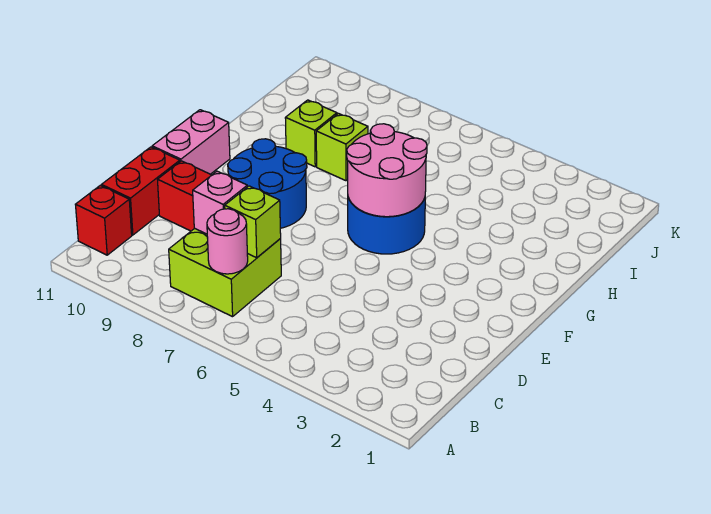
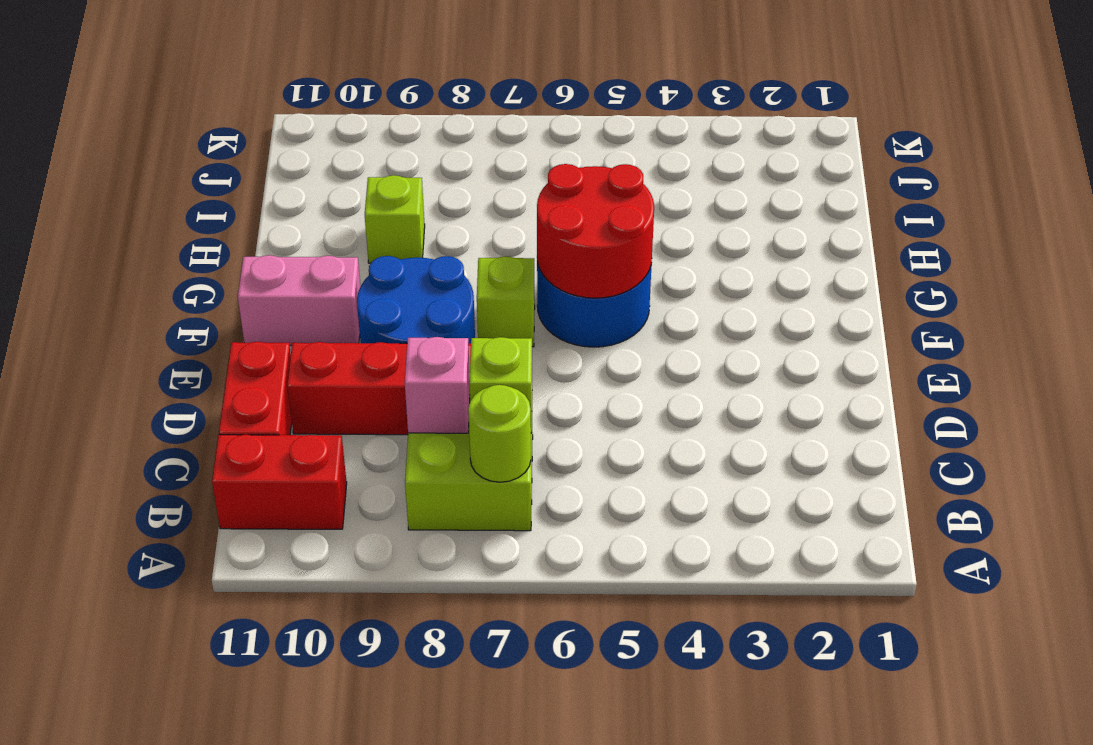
pink 1x1 round brick [207,209,248,274] -> lime 1x1 round brick [468,385,531,482]
red 1x1 brick [75,185,132,255] -> red 1x2 brick [212,435,347,529]
pink 1x2 brick [152,110,230,174] -> pink 1x2 brick turned to [238,255,360,346]
pink 2x2 round brick [347,124,427,217] -> red 2x2 round brick [537,164,654,298]
lime 1x1 brick [316,113,368,181] -> lime 1x1 brick moved to [477,257,535,347]

